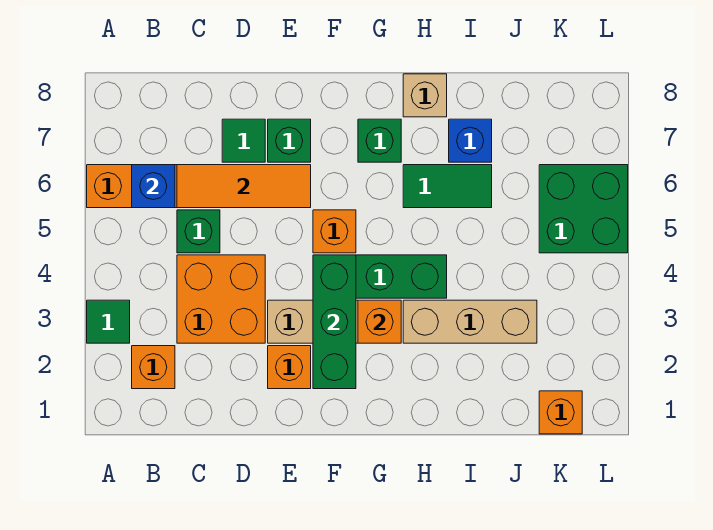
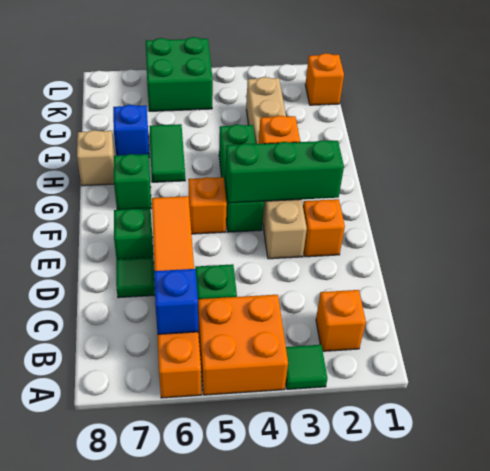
orange 2x2 brick [177,255,265,343] -> orange 2x2 brick moved to [198,295,288,395]

